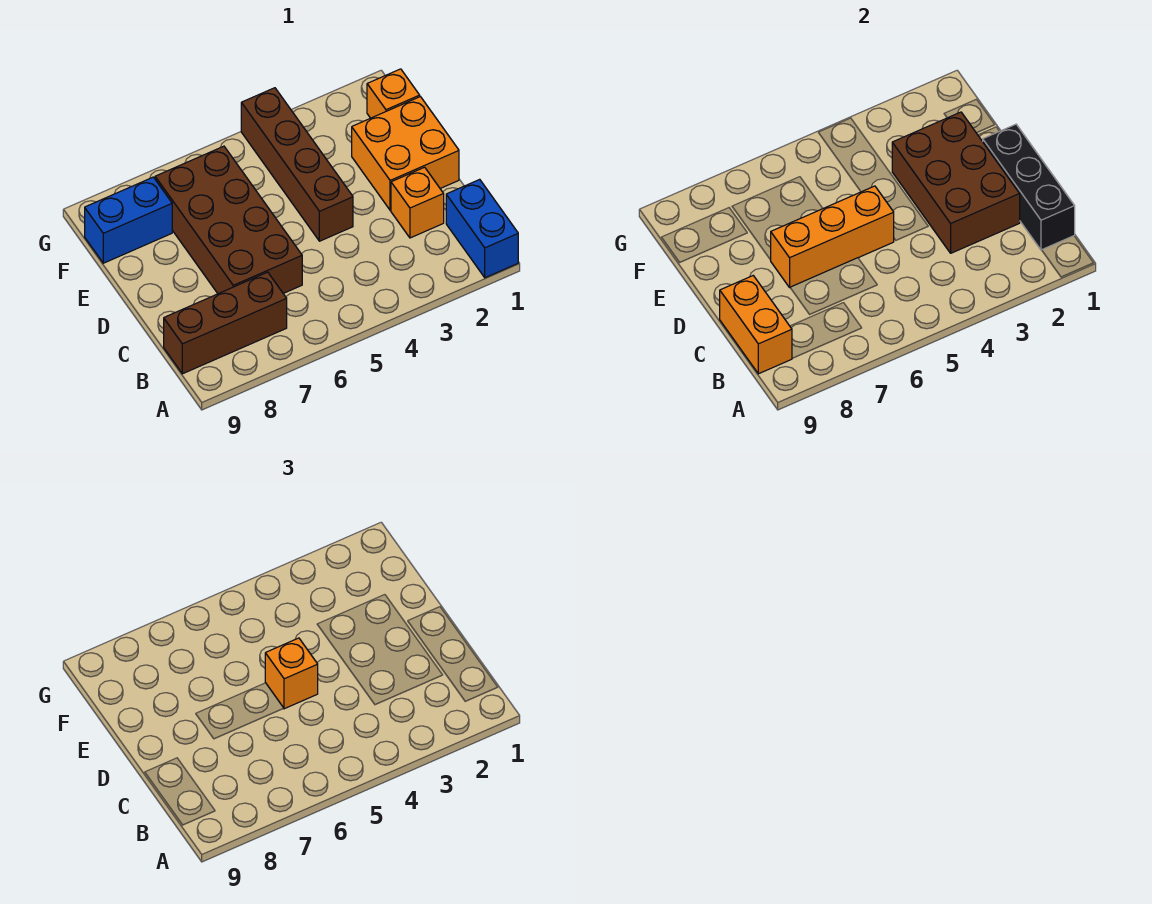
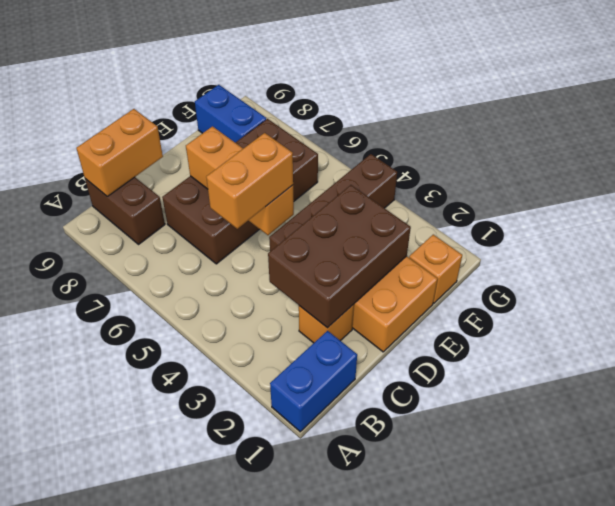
black 1x3 brick [983,124,1075,250] -> none
brown 1x3 brick [164,272,287,374] -> brown 1x2 brick [85,177,165,244]
orange 1x1 brick [265,638,318,709] -> orange 1x2 brick [206,133,293,229]

